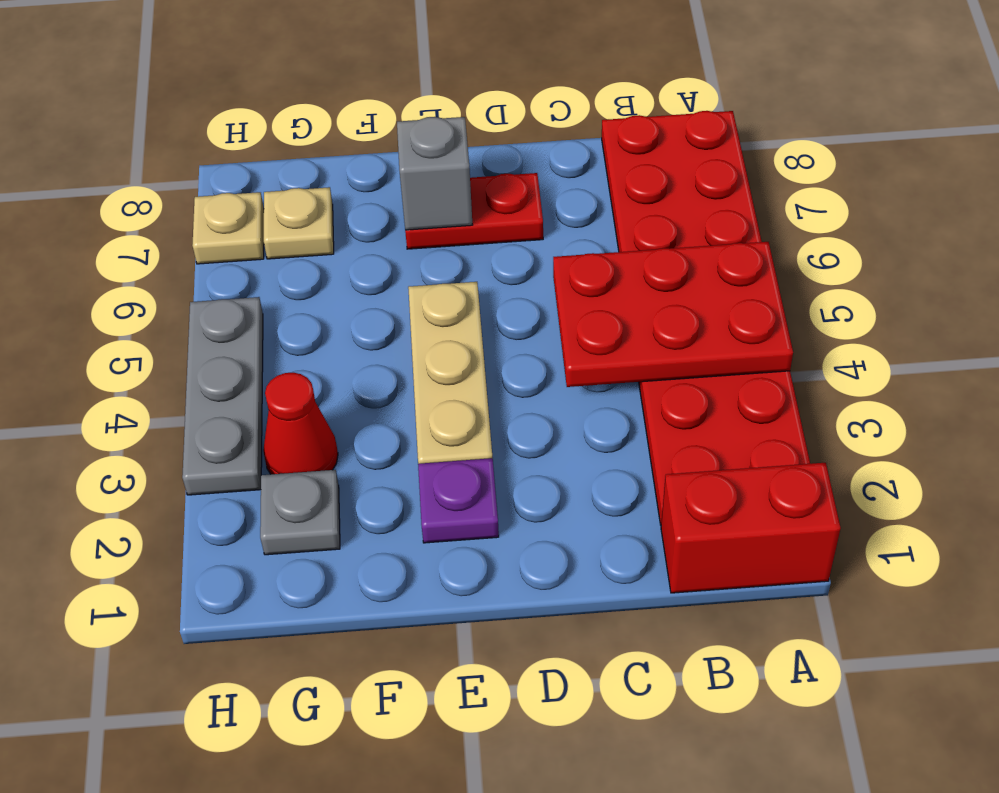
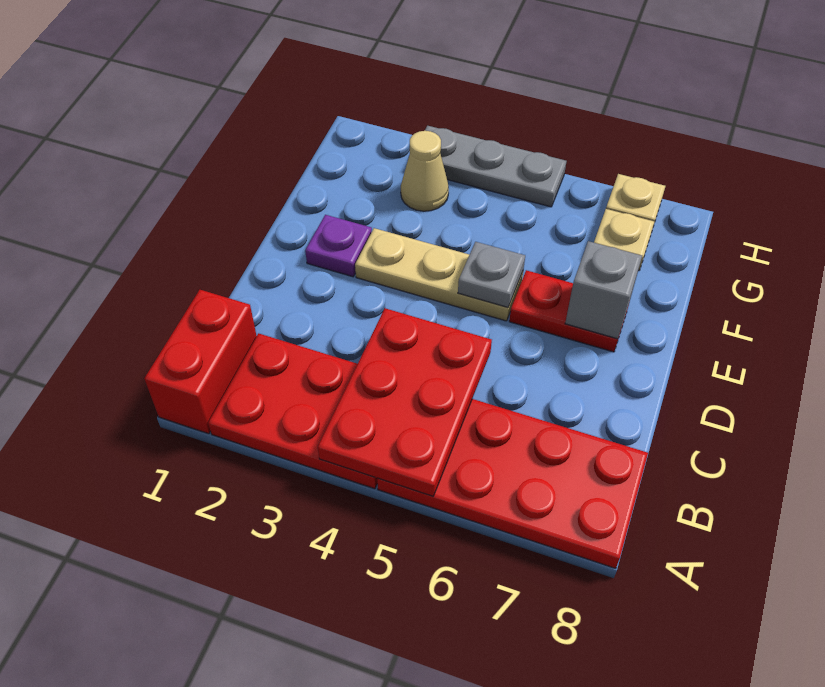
red 1x2 plate [405,173,543,249] -> red 1x2 plate turned to [509,270,629,352]
grey 1x1 plate [260,470,340,555] -> grey 1x1 plate moved to [458,242,525,307]
red 1x1 cone [263,373,338,474] -> tan 1x1 cone [401,131,449,211]

